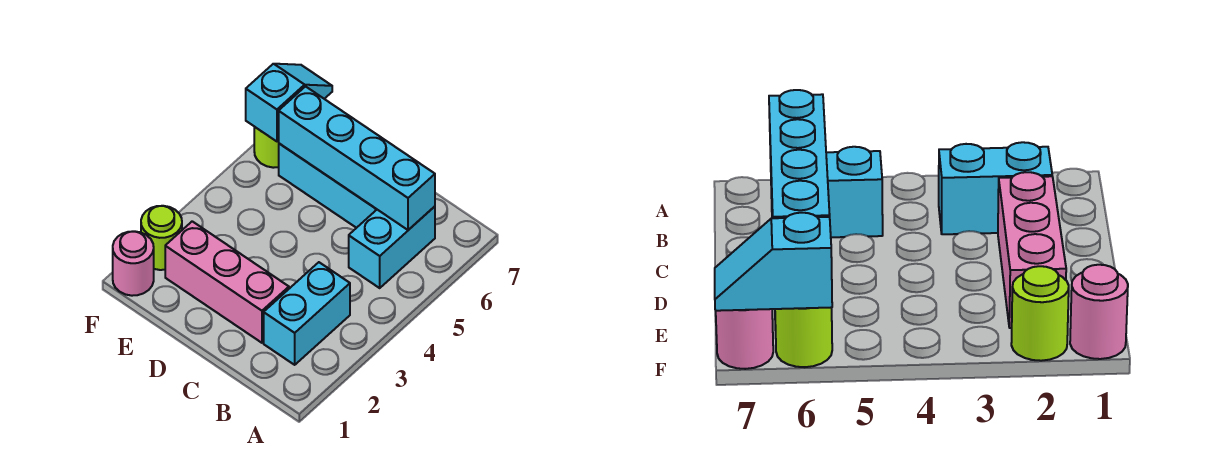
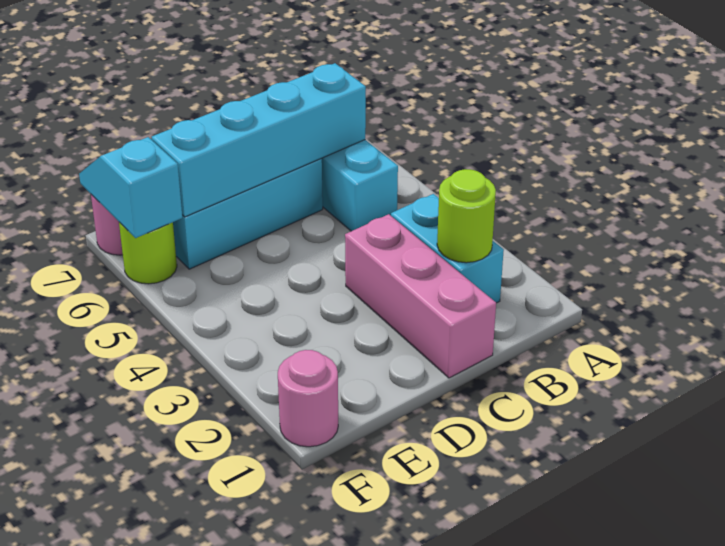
pink 1x3 brick [165,221,289,343] -> pink 1x3 brick turned to [345,214,496,378]
lime 1x1 round brick [141,206,182,270] -> lime 1x1 round brick moved to [437,169,496,263]

